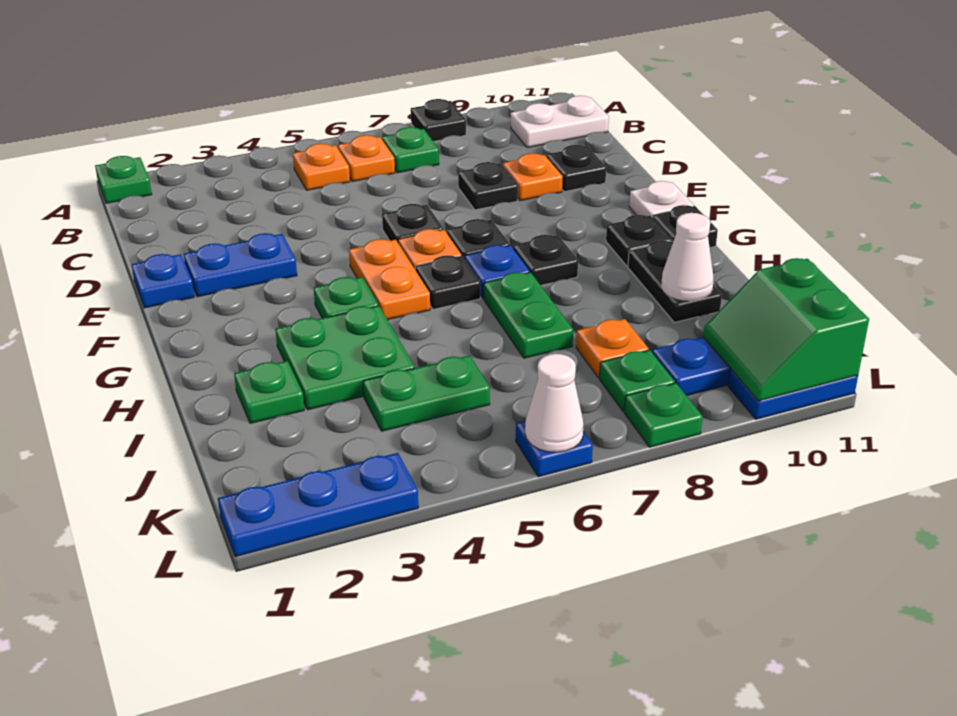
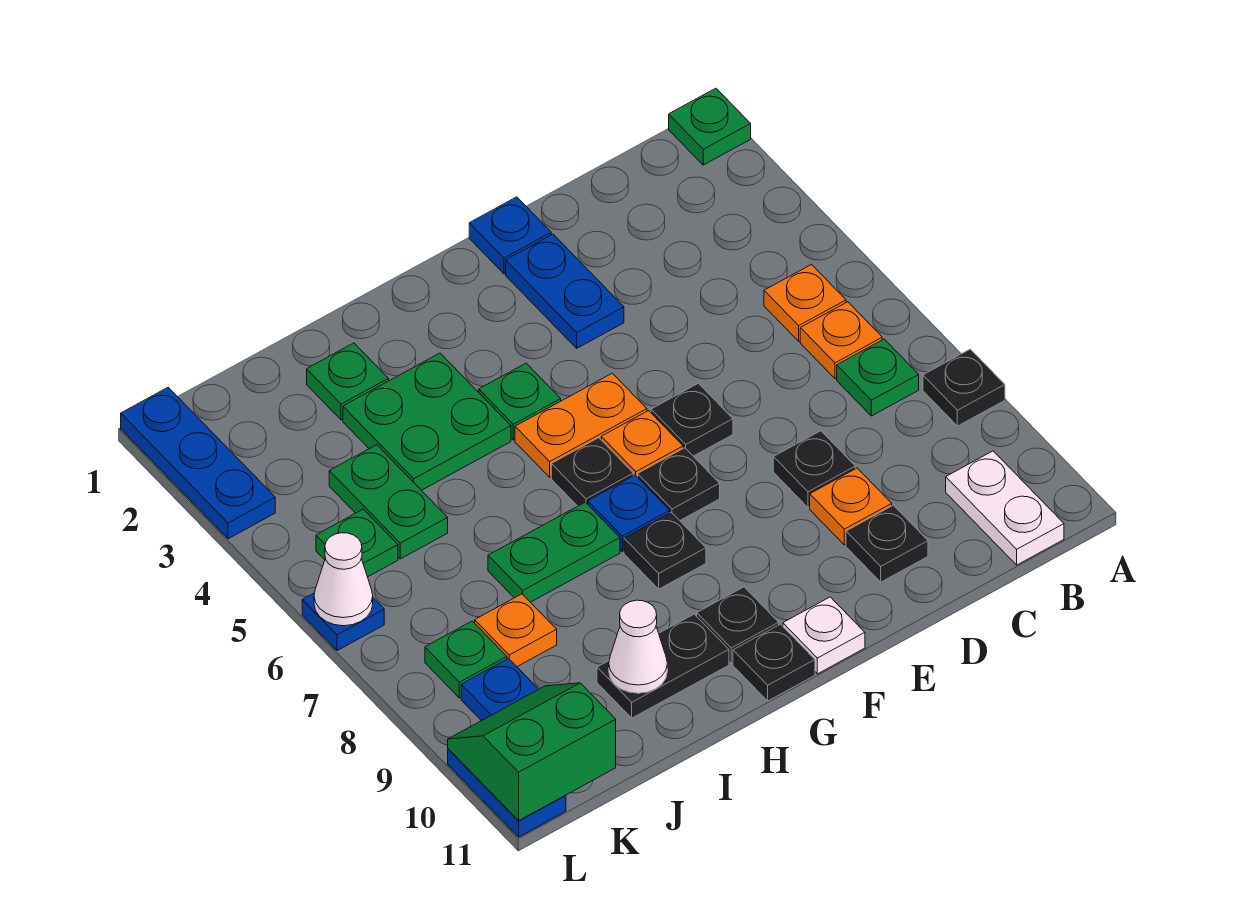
green 1x1 plate [624,383,703,447] -> green 1x1 plate moved to [316,509,398,577]

